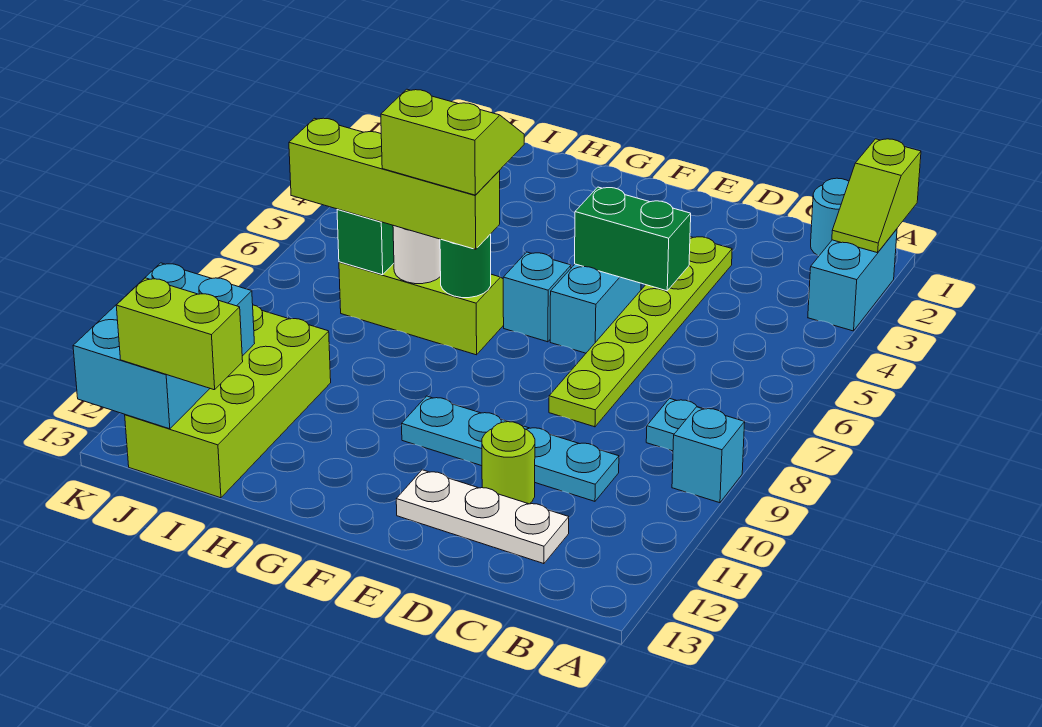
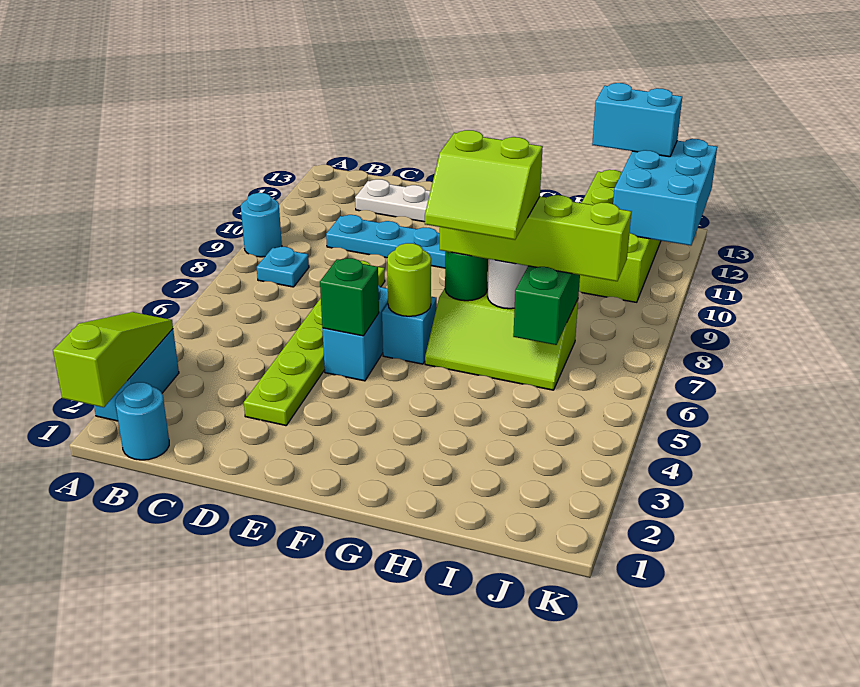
lime 1x2 slope [832,139,921,253] -> lime 1x3 slope [53,312,173,407]
cyan 1x1 brick [672,407,745,503] -> cyan 1x1 round brick [241,193,282,257]
green 1x2 brick [575,187,691,291] -> green 1x1 brick [320,258,379,336]
lime 1x1 round brick [482,422,535,504] -> lime 1x1 round brick moved to [387,243,431,316]
lime 1x2 brick [116,278,243,390] -> cyan 1x2 brick [592,83,682,157]

